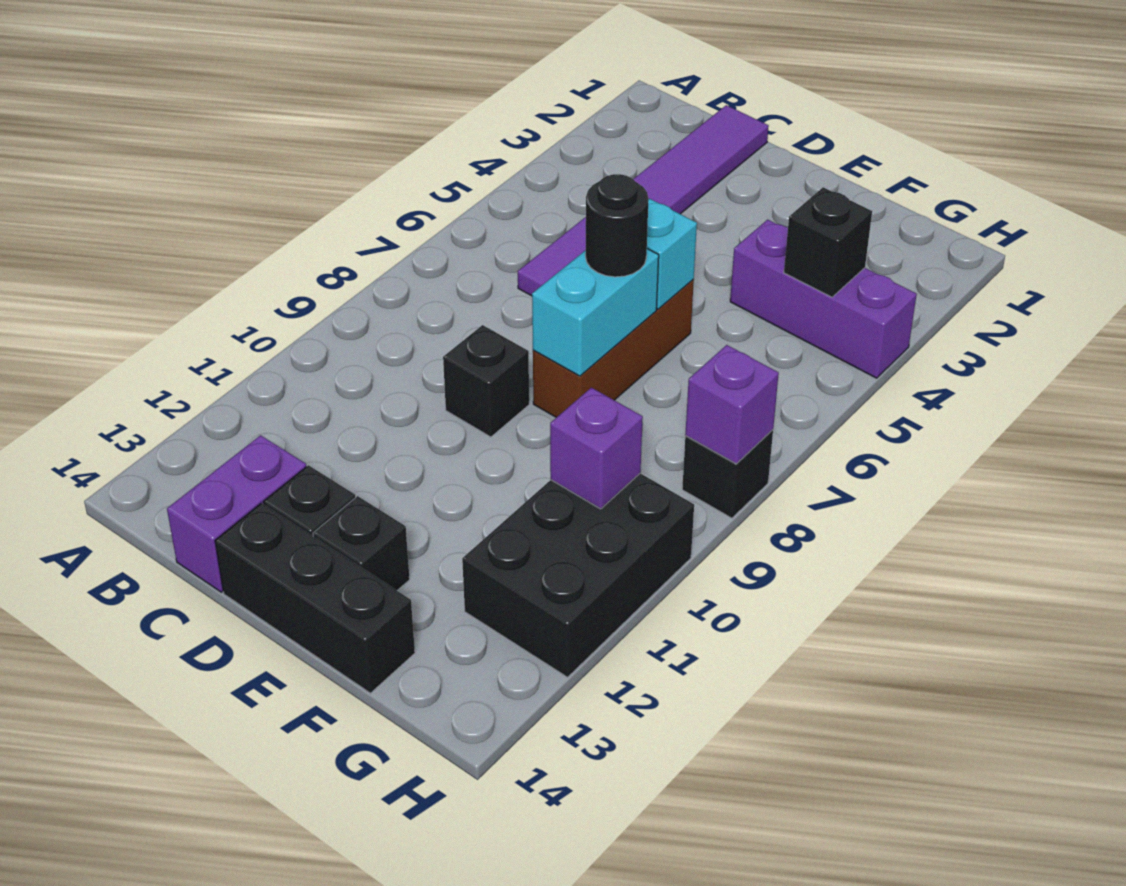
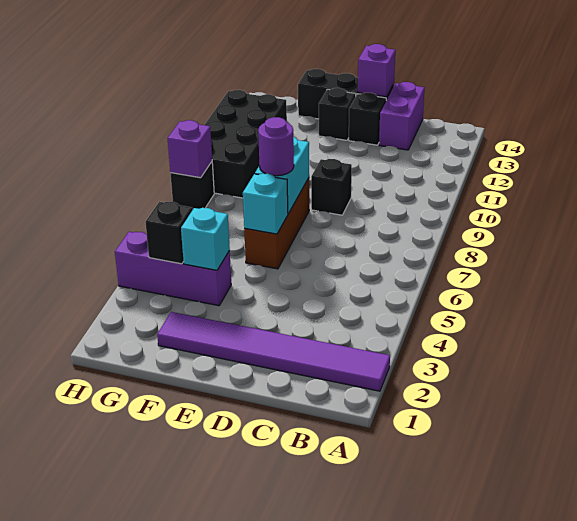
purple 1x6 tile [518,105,769,296] -> purple 1x6 tile turned to [157,312,390,391]
black 1x1 round brick [585,174,649,277] -> purple 1x1 round brick [258,117,294,176]
none -> cyan 1x1 brick [181,208,230,270]
black 2x3 brick [462,473,694,677] -> black 2x4 brick [205,90,287,198]
purple 1x1 brick [550,388,643,509] -> purple 1x1 brick moved to [358,44,395,97]

